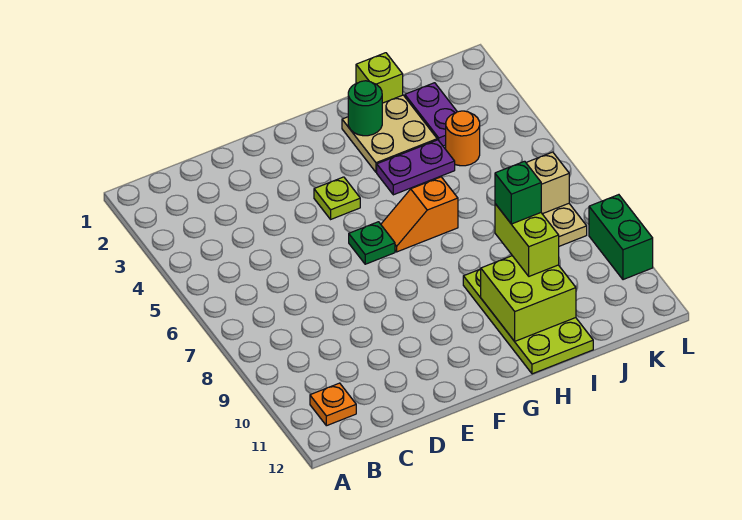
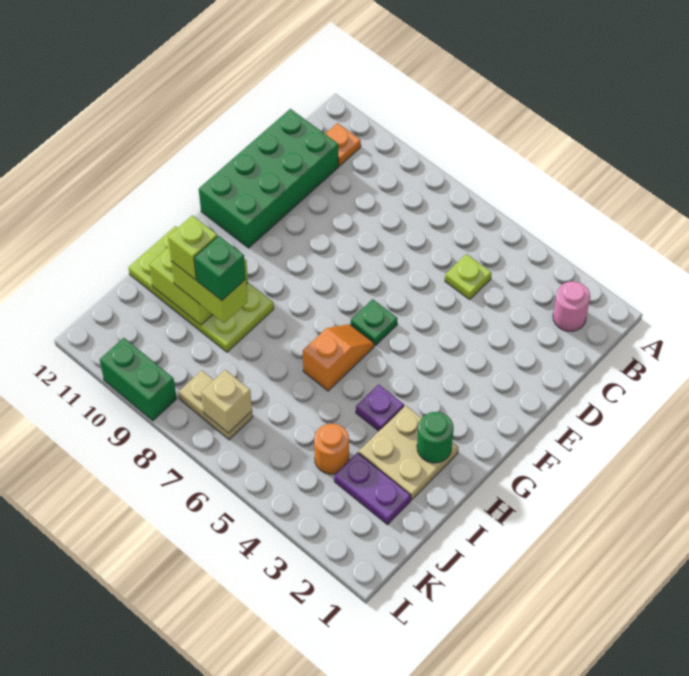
none -> pink 1x1 round brick [553,282,590,331]
none -> green 2x4 brick [199,109,339,248]
lime 1x1 plate [314,177,360,219] -> lime 1x1 plate moved to [445,254,491,300]
purple 1x2 plate [377,140,455,195] -> purple 1x1 plate [356,385,404,431]
lime 1x1 brick [356,53,403,103] -> lime 1x1 brick moved to [168,215,217,280]

